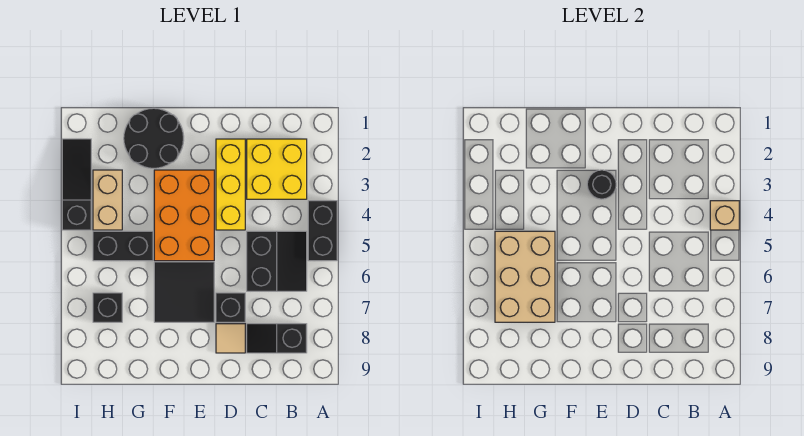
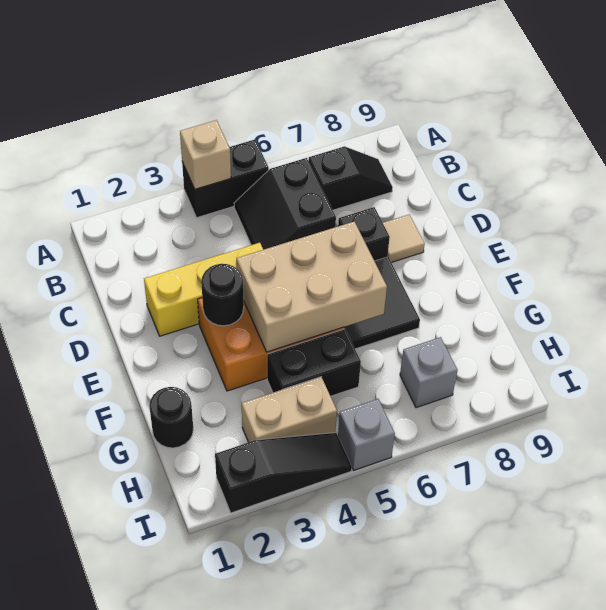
yellow 2x2 brick [247,139,307,199] -> none
black 2x2 slope [247,231,307,291] -> black 2x2 slope turned to [234,158,336,250]
black 1x2 slope [247,324,307,353] -> black 1x2 slope turned to [308,146,393,210]
black 2x2 round brick [124,108,184,168] -> black 1x1 round brick [149,387,193,448]
black 1x2 brick [93,231,153,261] -> black 1x2 brick turned to [267,329,361,396]
tan 2x3 brick [495,231,555,322] -> tan 2x3 brick moved to [237,222,387,352]
black 1x1 brick [93,293,122,322] -> grey 1x1 brick [400,337,458,408]
black 1x3 slope [62,139,91,230] -> black 1x3 slope turned to [215,433,352,513]
none -> grey 1x1 brick [338,399,395,470]

